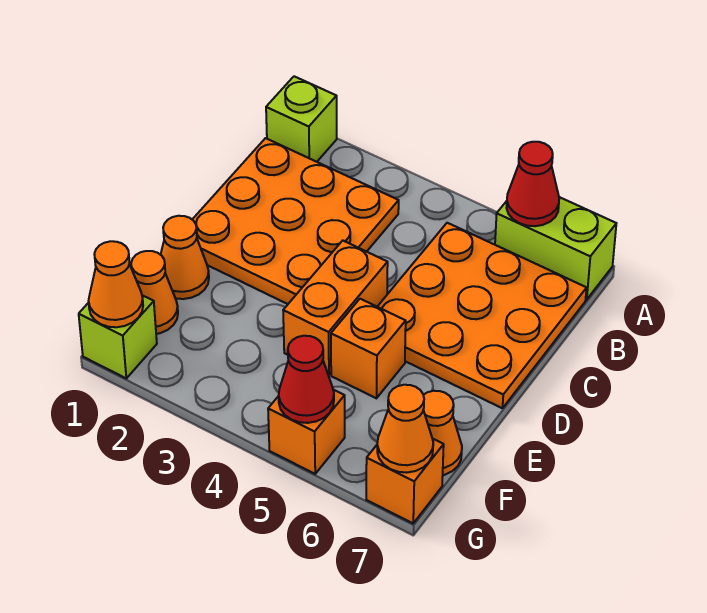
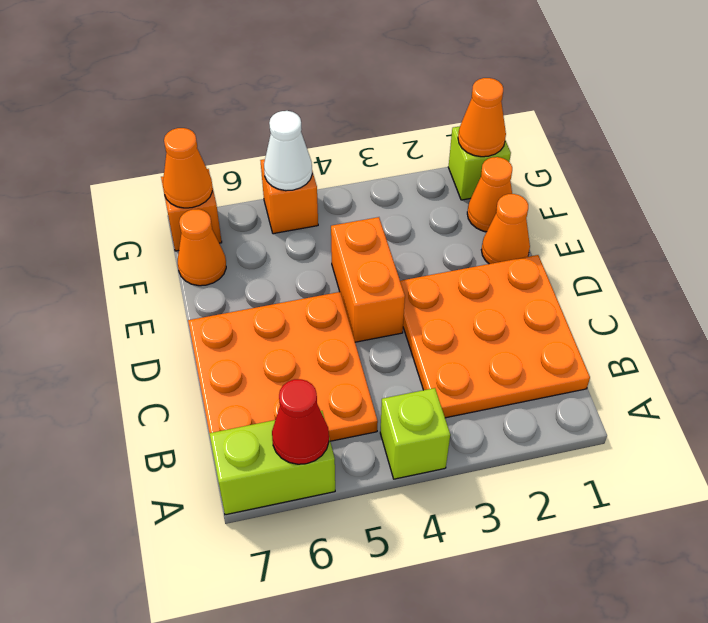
lime 1x1 brick [266,76,337,162] -> lime 1x1 brick moved to [380,388,450,479]
orange 1x1 brick [331,299,406,398] -> none
red 1x1 cone [279,336,334,423] -> white 1x1 cone [264,111,312,191]

